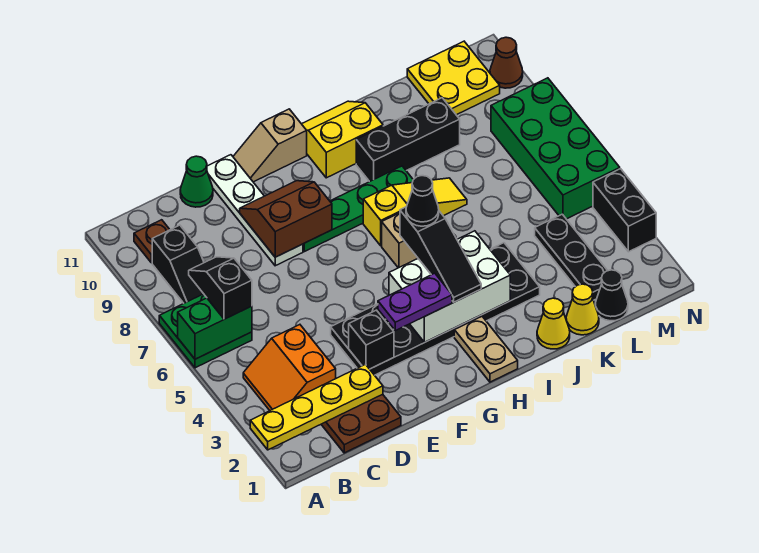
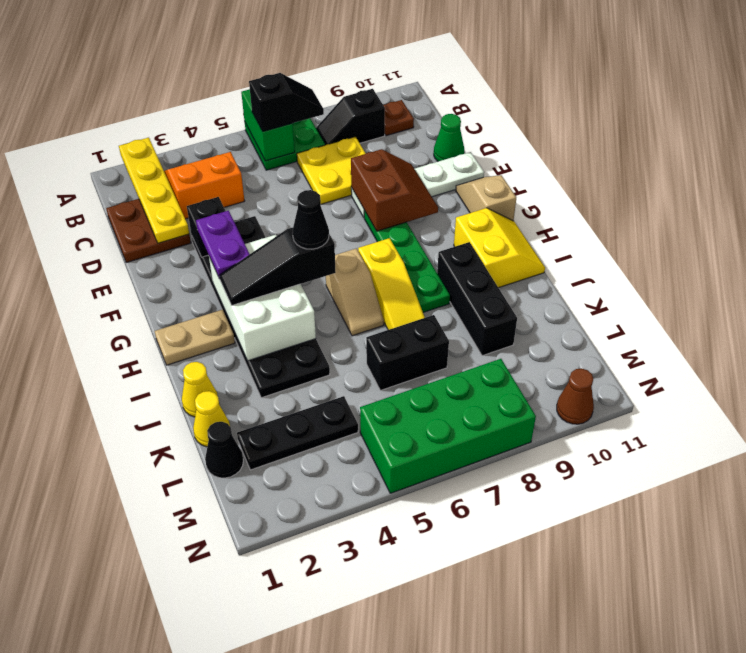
yellow 2x2 plate [407,41,500,115] -> yellow 2x2 plate moved to [297,137,366,204]
black 1x2 brick [593,169,656,252] -> black 1x2 brick moved to [366,315,449,390]

